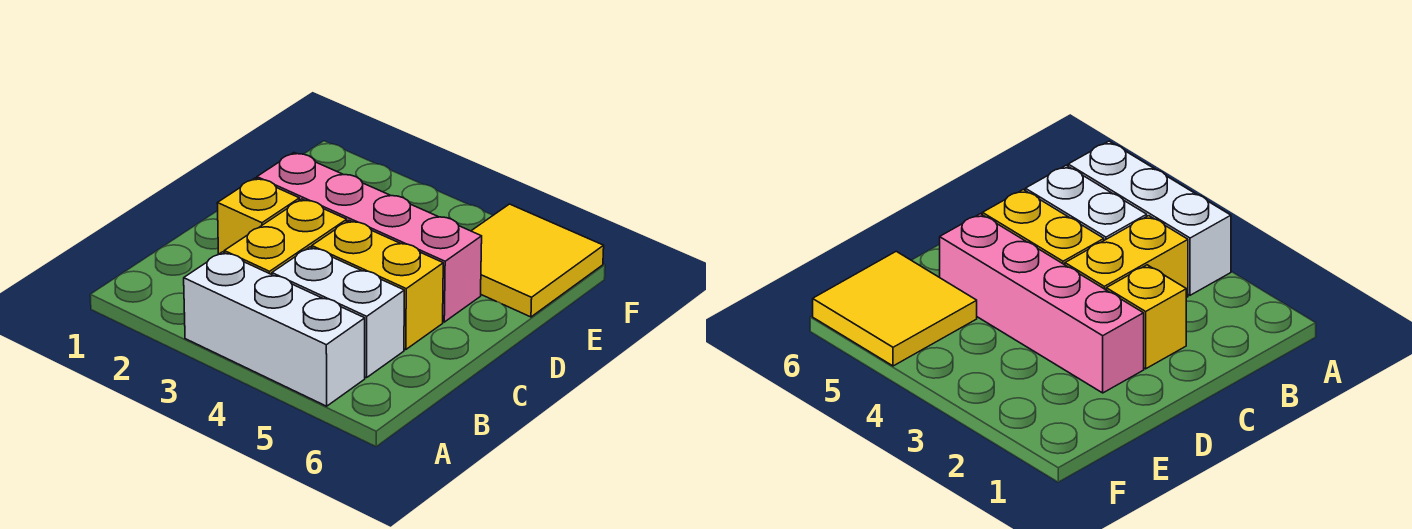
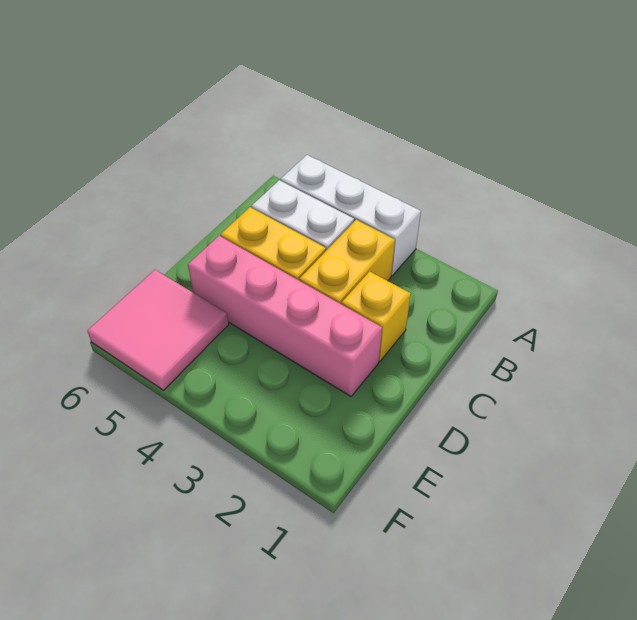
yellow 2x2 tile [472,204,604,317] -> pink 2x2 tile [87,270,229,390]

